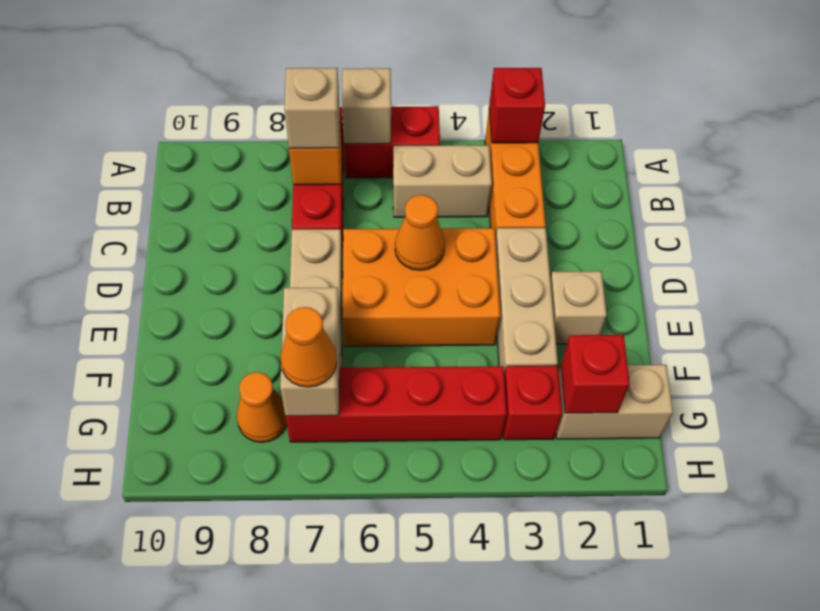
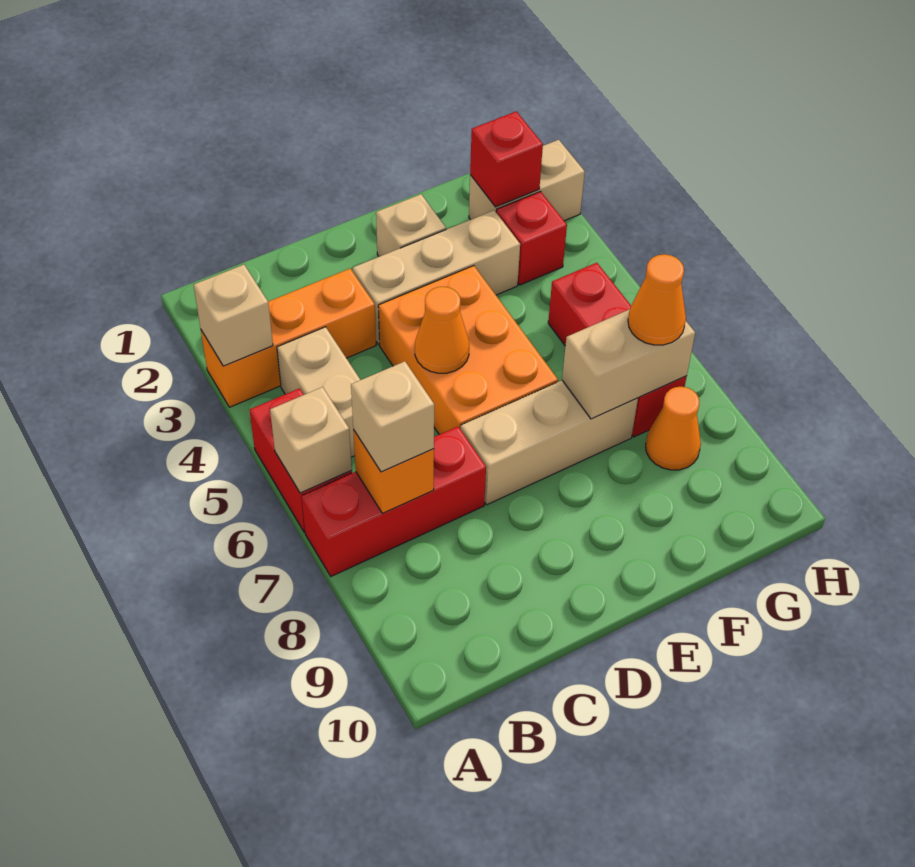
red 1x1 brick [489,68,545,143] -> tan 1x1 brick [194,265,273,366]
tan 1x2 brick [556,365,673,439] -> tan 1x2 brick turned to [469,140,585,221]
red 1x4 brick [286,366,507,442] -> red 1x3 brick [548,263,687,437]

